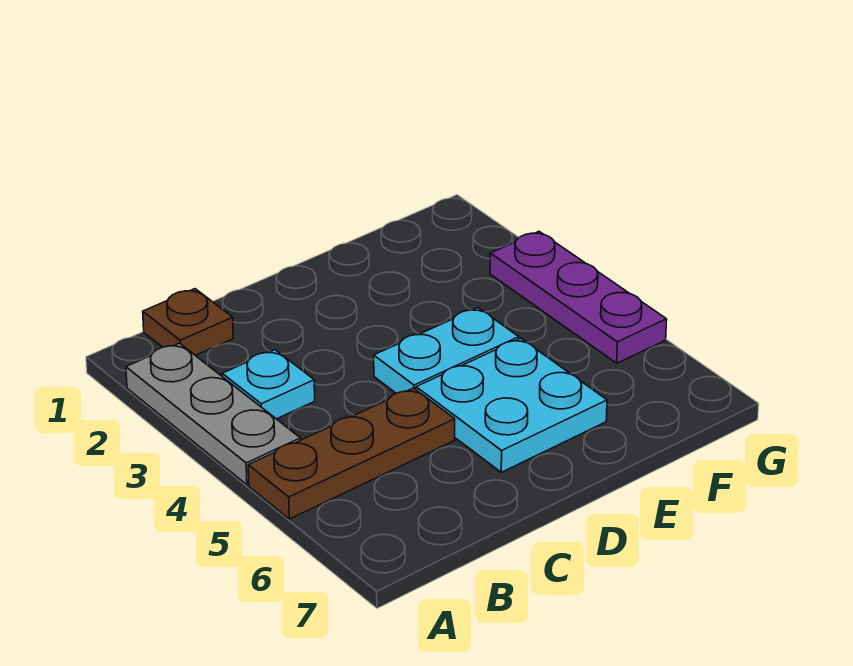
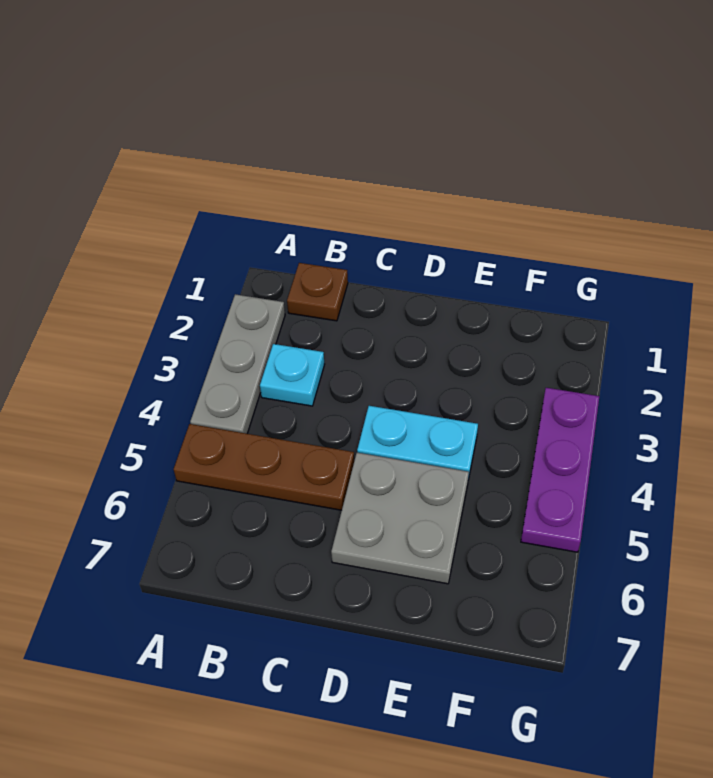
cyan 2x2 plate [416,338,607,472] -> grey 2x2 plate [331,453,469,584]

